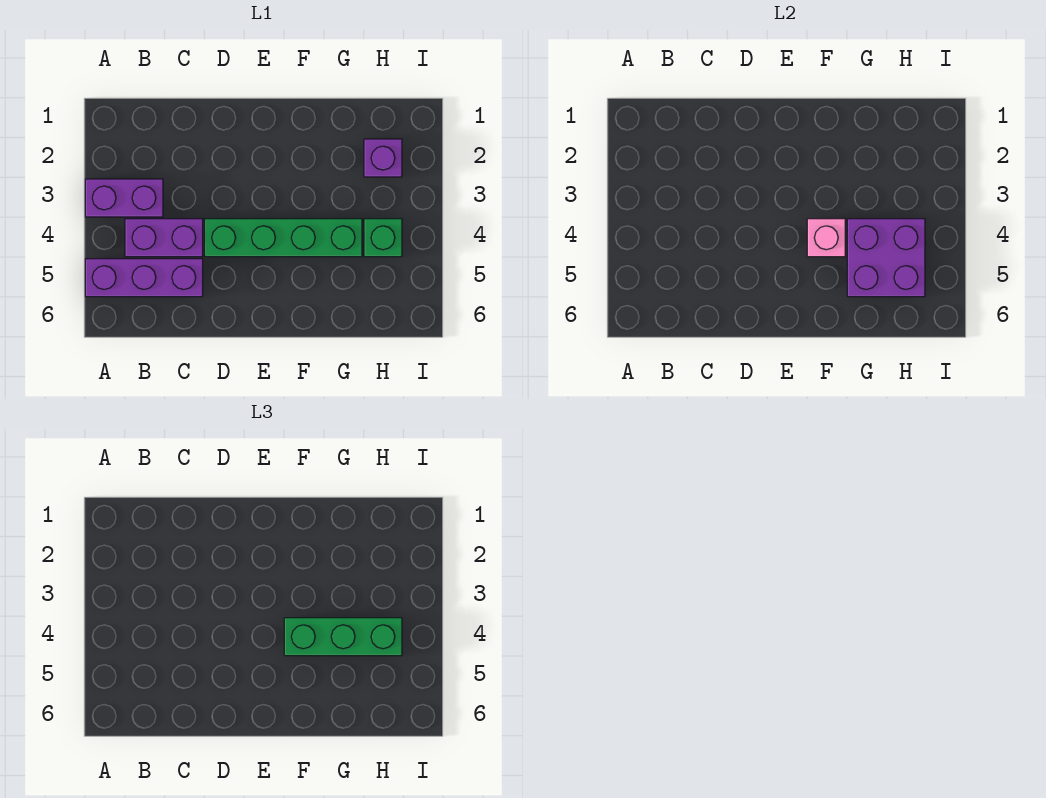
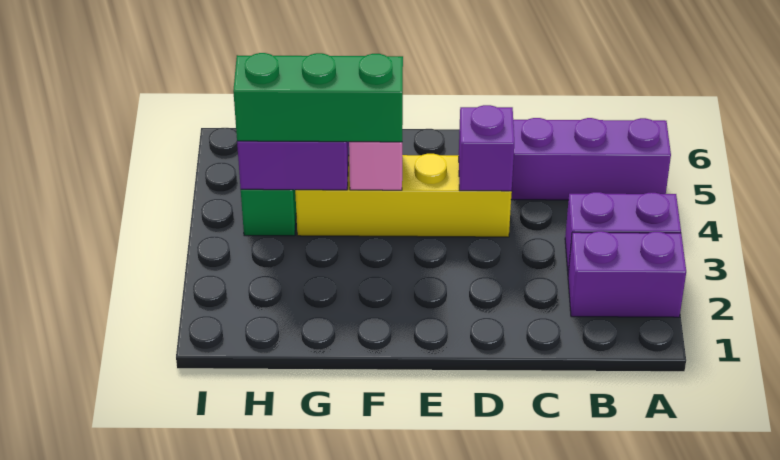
purple 1x2 brick [125,219,203,257] -> purple 1x2 brick moved to [568,231,686,317]
green 1x4 brick [205,219,362,257] -> yellow 1x4 brick [295,154,512,237]
purple 1x1 brick [364,139,402,177] -> purple 1x1 brick moved to [459,105,514,191]

